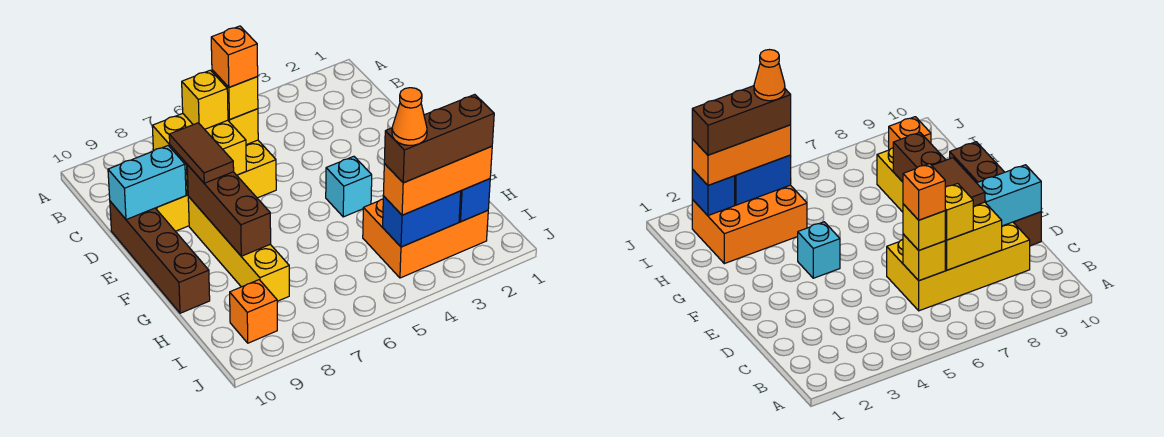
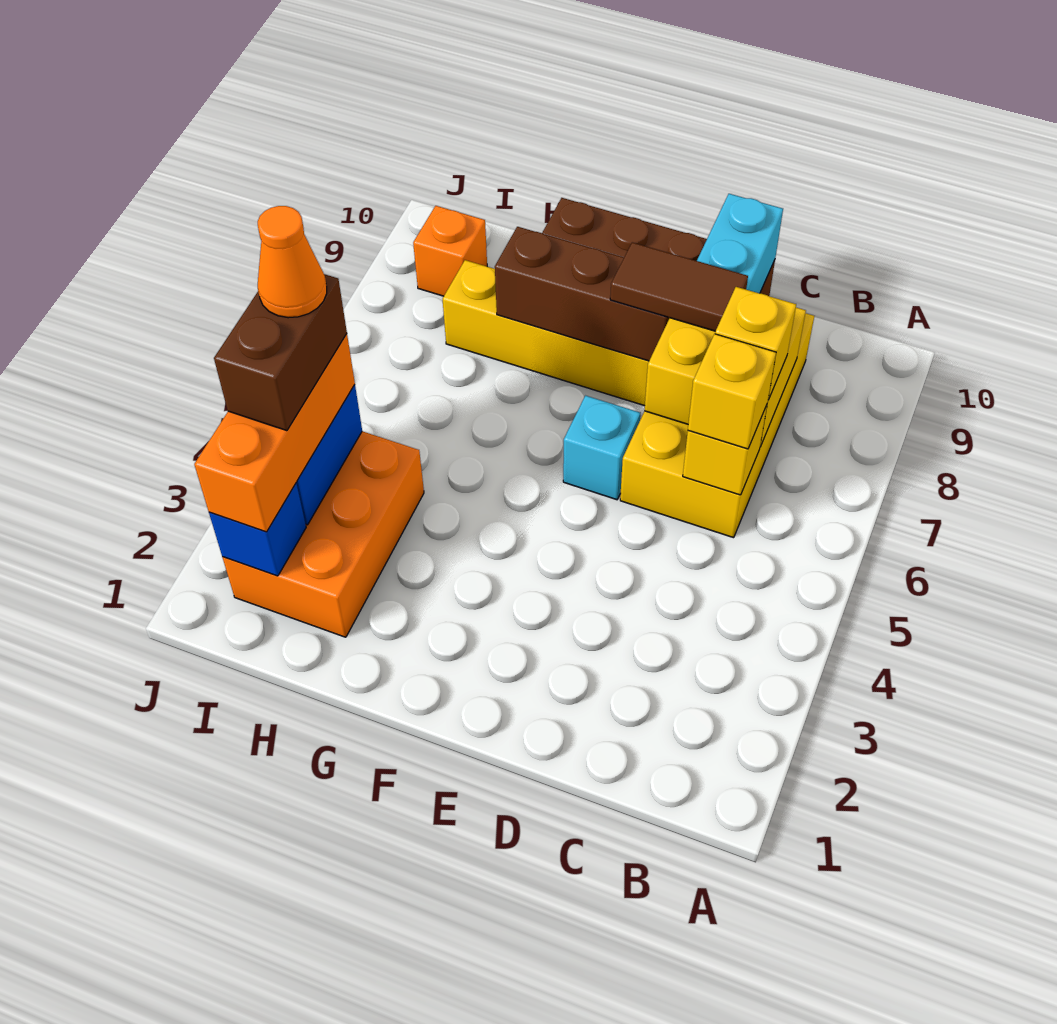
orange 1x1 brick [211,26,258,87] -> none
cyan 1x1 brick [326,156,372,217] -> cyan 1x1 brick moved to [563,396,640,500]
brown 1x3 brick [384,95,494,183] -> brown 1x2 brick [214,274,347,431]

